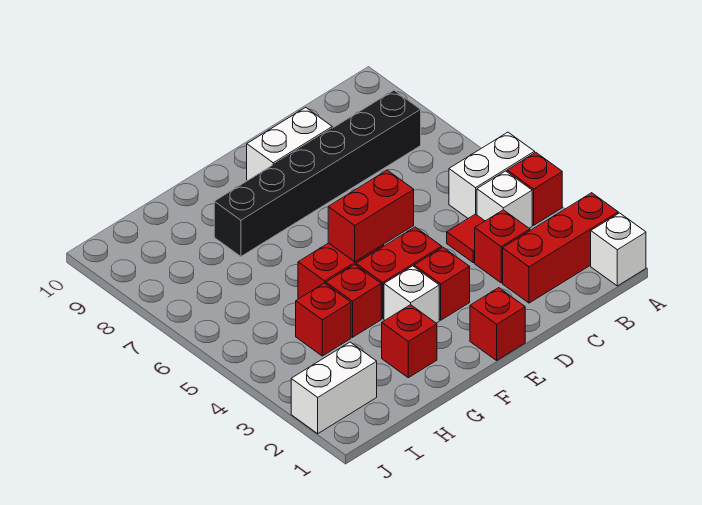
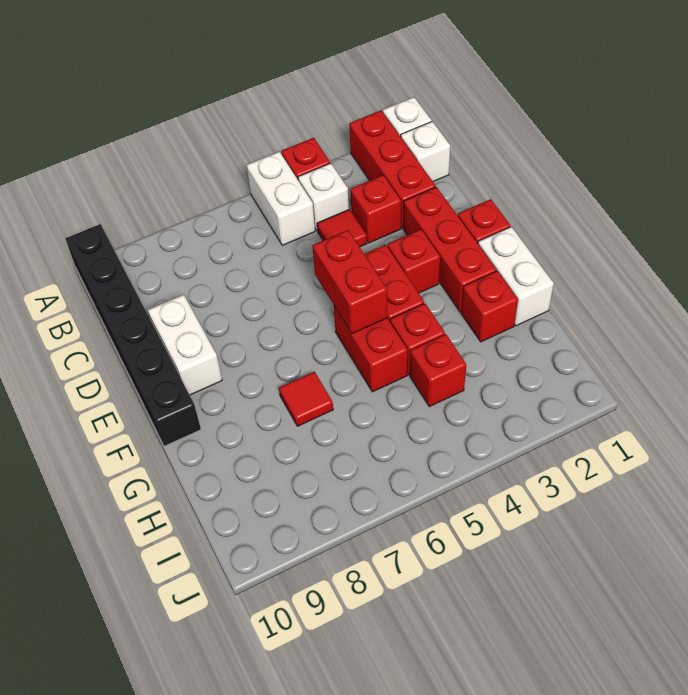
black 1x6 brick [214,90,421,256] -> black 1x6 brick moved to [65,224,201,446]
none -> red 1x3 brick [403,187,496,312]
white 1x1 brick [384,266,439,323] -> white 1x1 brick moved to [401,121,450,182]
none -> red 1x1 tile [279,372,333,426]
white 1x2 brick [291,342,377,434] -> white 1x2 brick moved to [478,227,554,326]

